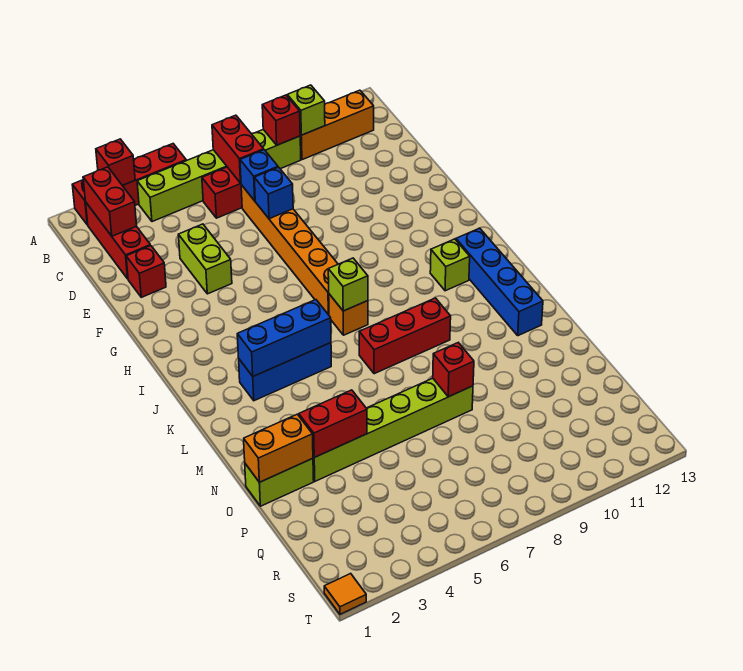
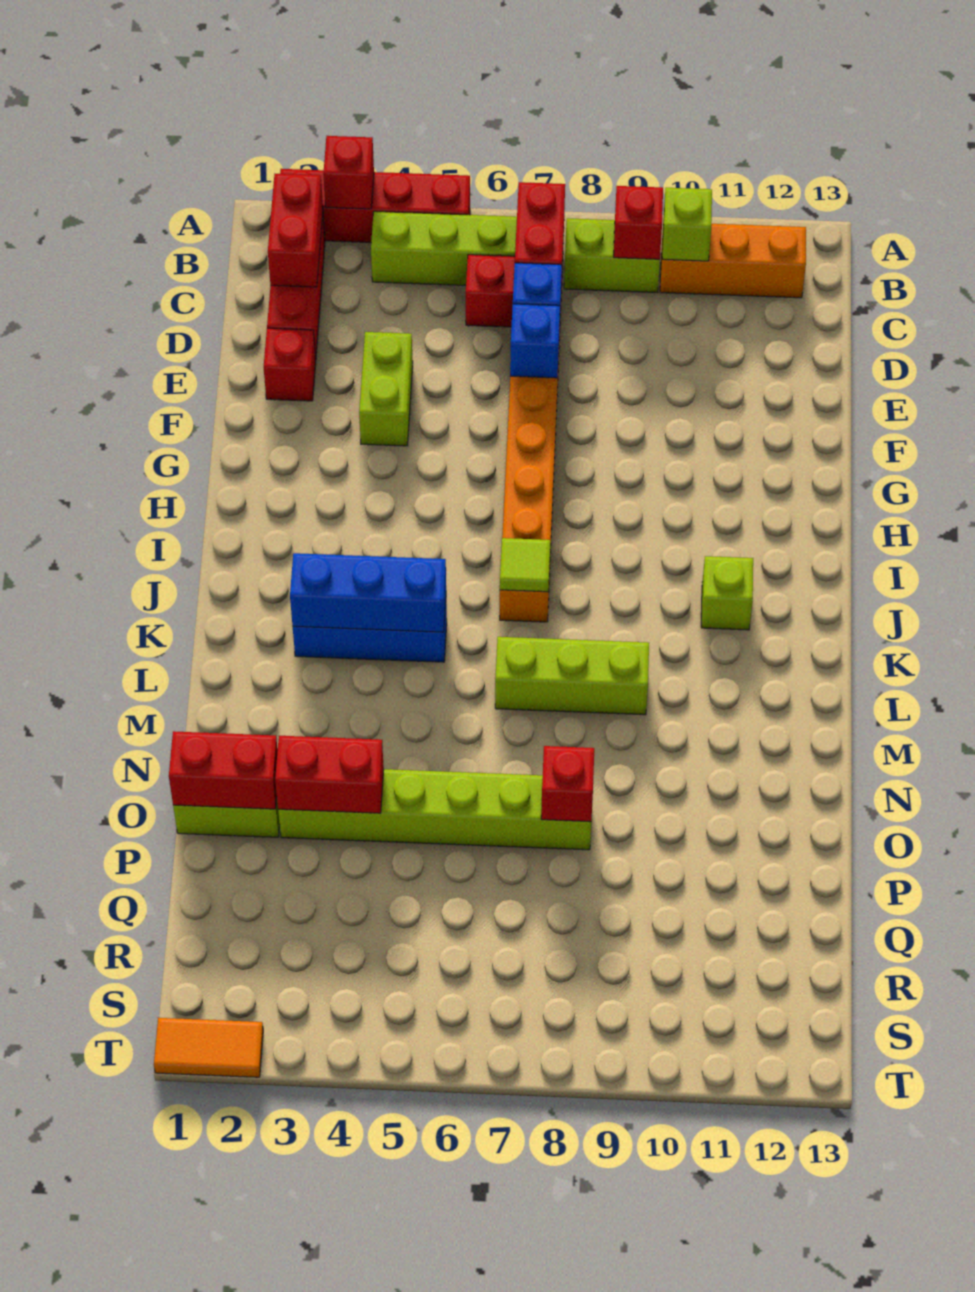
lime 1x1 brick [328,258,368,311] -> lime 1x1 tile [500,538,550,592]
blue 1x4 brick [456,228,543,336] -> none
red 1x3 brick [359,298,451,374] -> lime 1x3 brick [495,637,649,715]
orange 1x2 brick [244,414,313,482] -> red 1x2 brick [169,731,278,809]
orange 1x1 tile [324,574,366,614] -> orange 1x2 tile [154,1018,263,1077]

